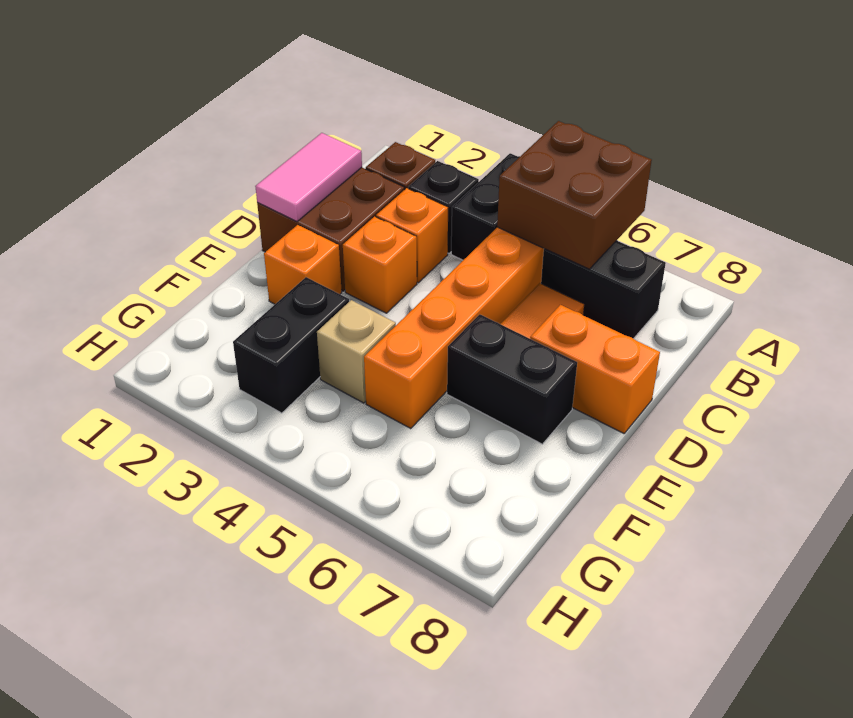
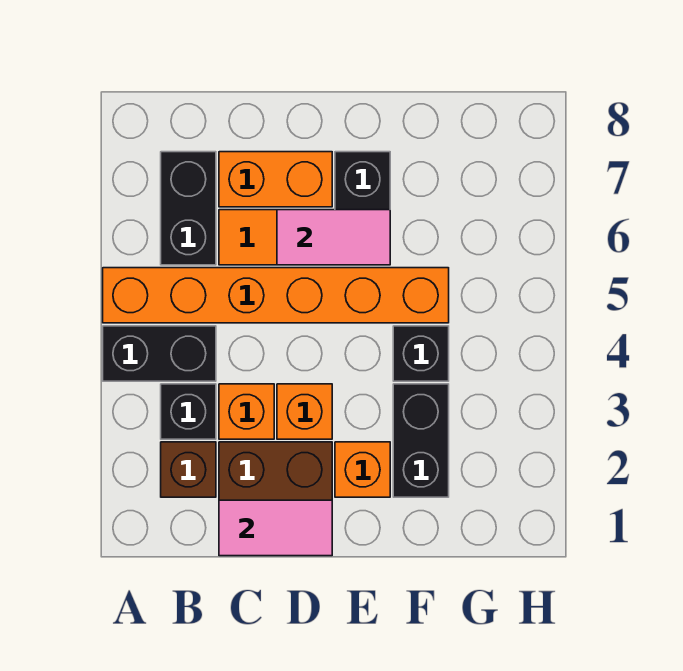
brown 2x2 brick [497,121,652,269] -> none
none -> pink 1x2 tile [277,210,390,265]
orange 1x2 brick [530,305,660,433] -> orange 1x2 brick turned to [219,152,332,207]
black 1x2 brick [233,277,349,413] -> black 1x2 brick turned to [393,384,449,497]
tan 1x1 brick [317,300,396,403] -> black 1x1 brick [393,326,449,381]

